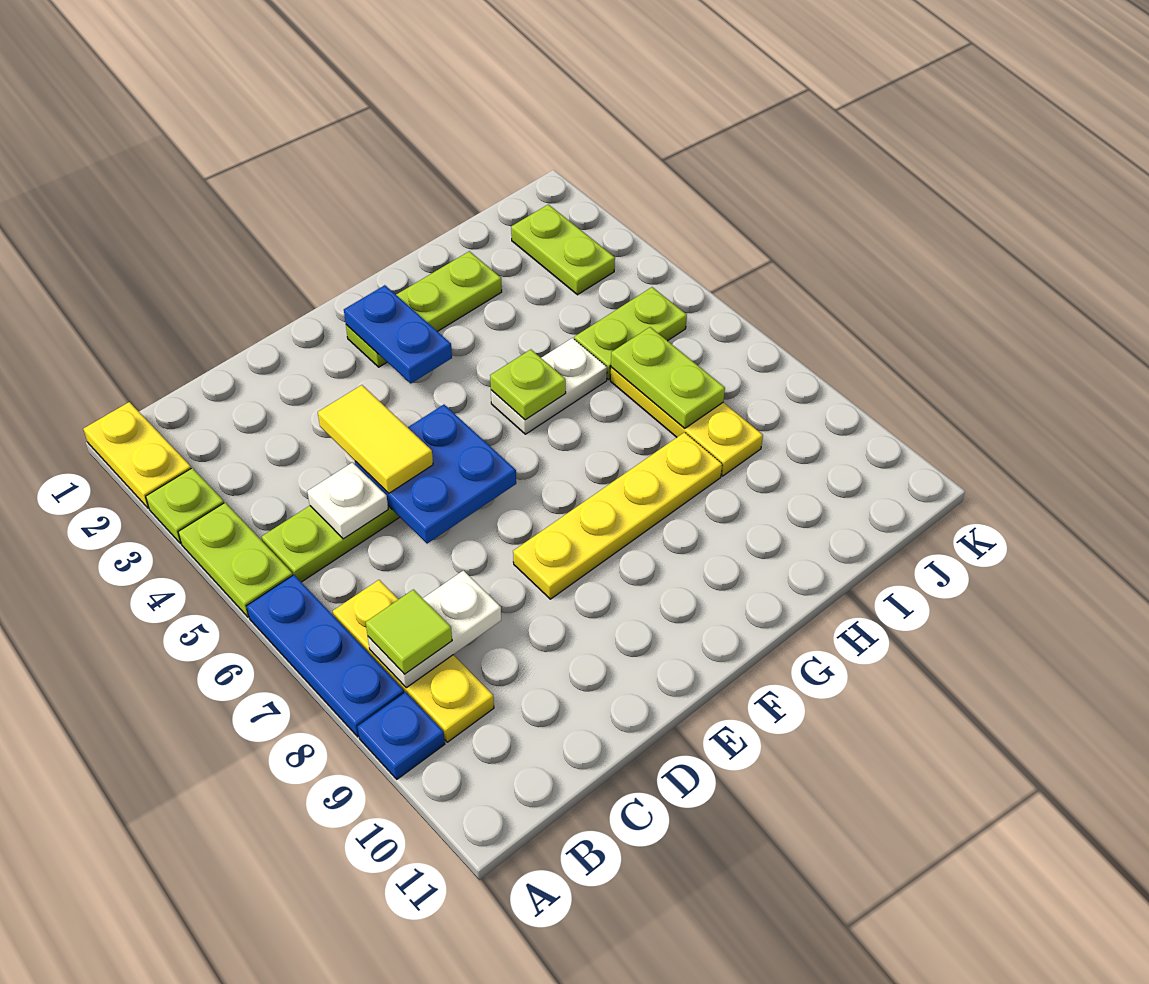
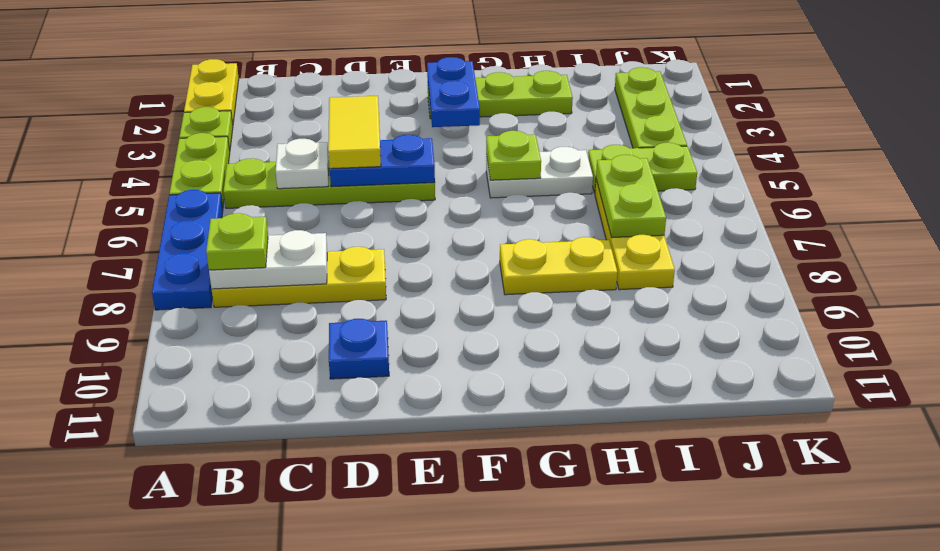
blue 1x1 plate [357,692,445,779] -> blue 1x1 plate moved to [329,319,389,379]
yellow 1x3 plate [333,580,494,742] -> yellow 1x3 plate turned to [212,247,386,307]
lime 1x1 tile [366,590,452,674] -> lime 1x1 plate [206,213,268,270]
blue 2x2 plate [355,405,516,544] -> blue 1x2 plate [330,135,435,187]
yellow 1x4 plate [513,432,722,599] -> yellow 1x2 plate [500,237,617,295]
lime 1x2 plate [511,204,615,295] -> lime 1x3 plate [615,67,687,148]

